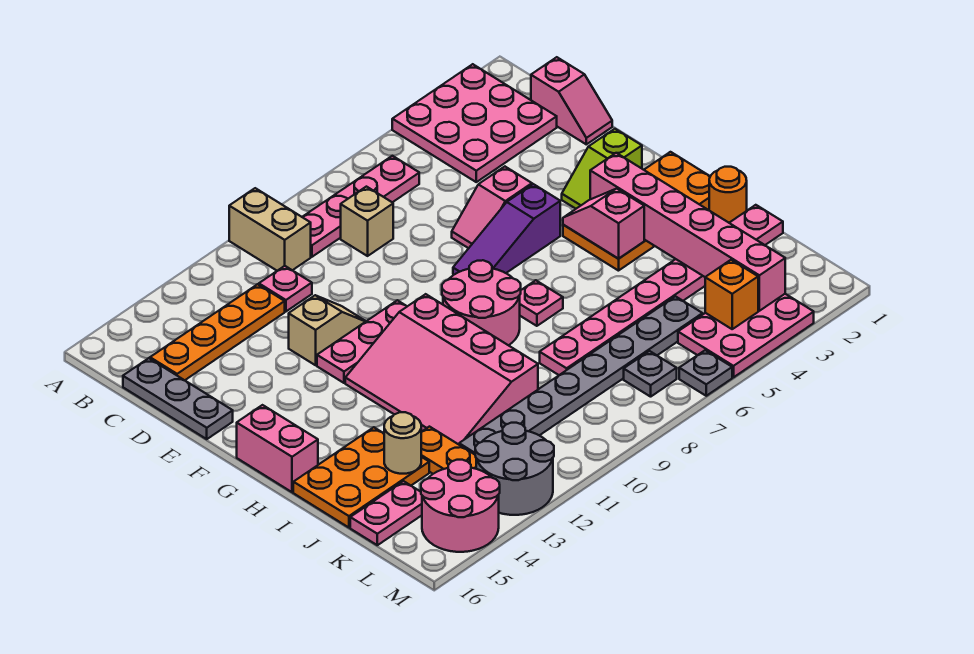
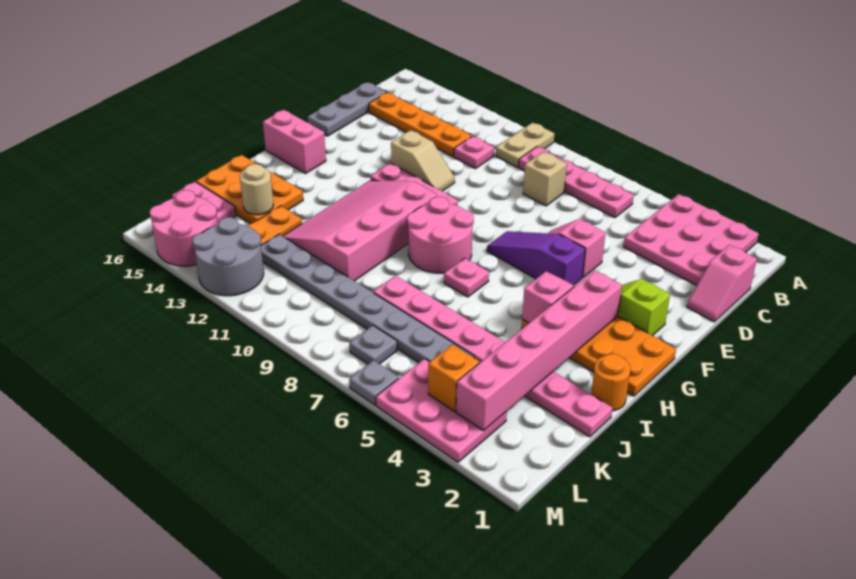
tan 1x2 brick [229,188,311,271] -> tan 1x2 plate [496,123,554,167]
pink 1x2 brick [237,405,318,492] -> pink 1x2 brick turned to [263,110,326,173]

